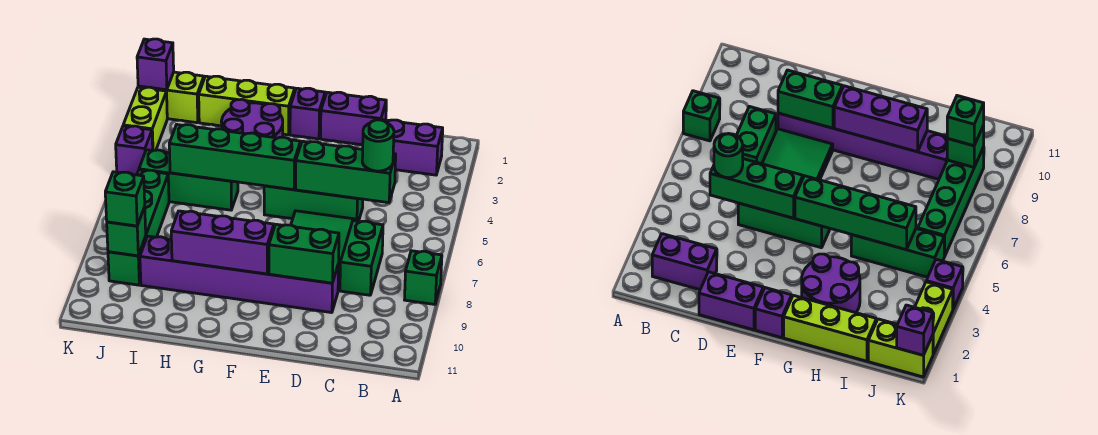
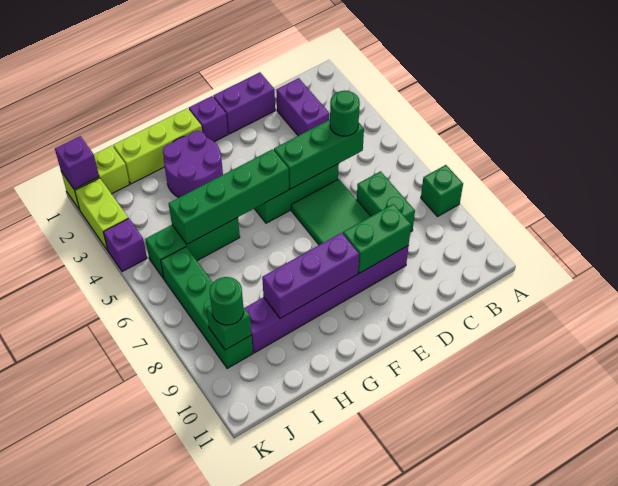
purple 1x2 brick [382,120,443,175] -> purple 1x2 brick turned to [276,78,330,136]
green 1x1 brick [105,172,145,226] -> green 1x1 round brick [210,277,244,325]

